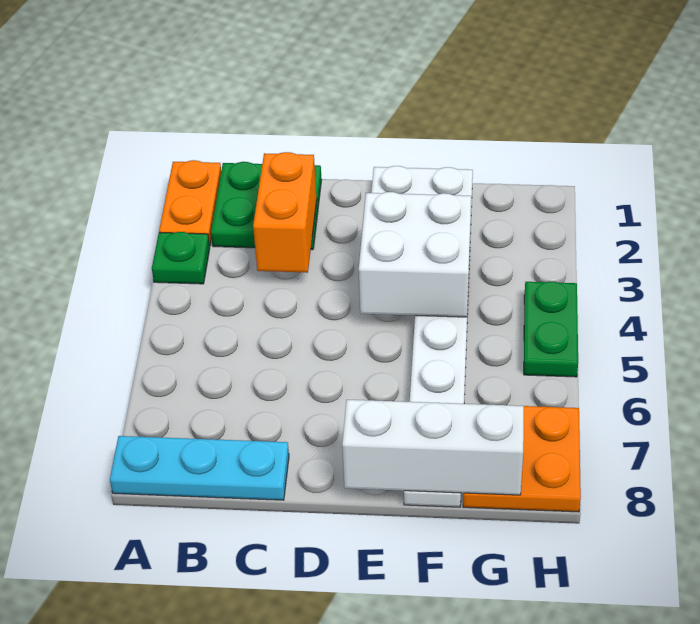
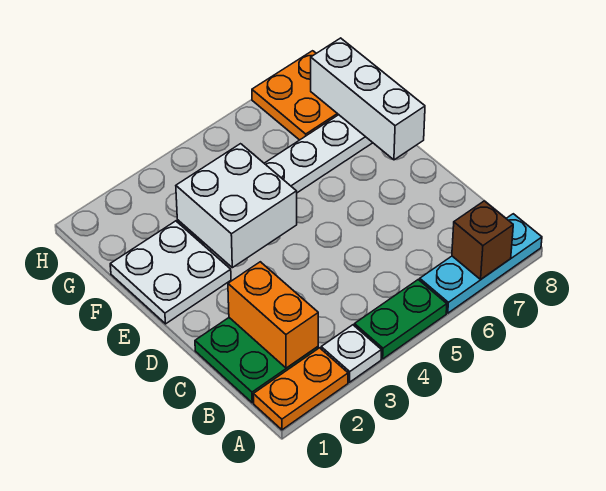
green 1x1 plate [152,232,210,284] -> white 1x1 plate [321,325,381,382]
none -> brown 1x1 brick [452,201,513,279]
cyan 1x3 plate [110,436,289,500] -> cyan 1x3 plate turned to [420,214,542,313]
orange 1x2 brick [253,152,317,273] -> orange 1x2 brick turned to [228,262,318,368]
green 1x2 plate [524,281,578,377] -> green 1x2 plate moved to [354,280,447,359]

